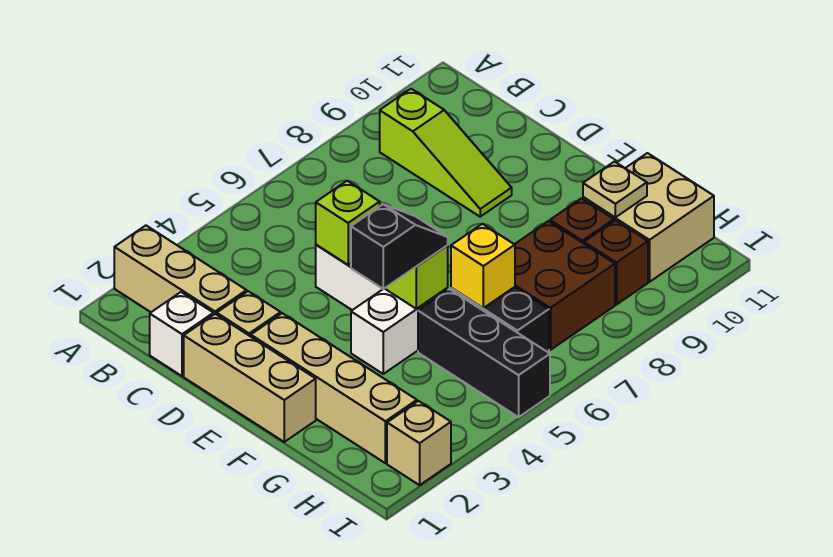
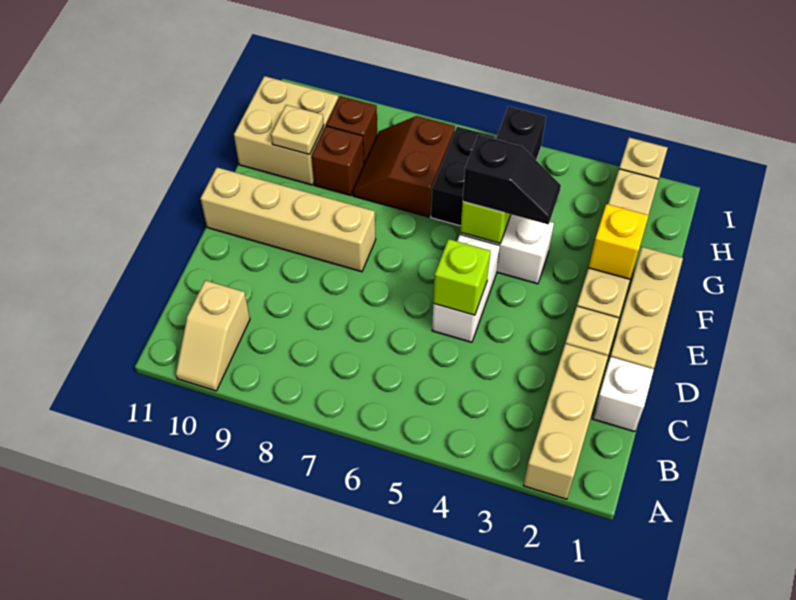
none -> tan 1x2 slope [176,280,250,391]
lime 1x3 slope [380,89,512,217] -> none
none -> tan 1x4 brick [200,167,376,272]
black 1x2 slope [351,204,448,289] -> black 1x2 slope turned to [463,135,561,224]
yellow 1x1 brick [451,224,515,308] -> yellow 1x1 brick moved to [589,204,649,279]
brown 2x2 brick [515,221,615,350] -> brown 2x2 slope [353,116,455,217]

